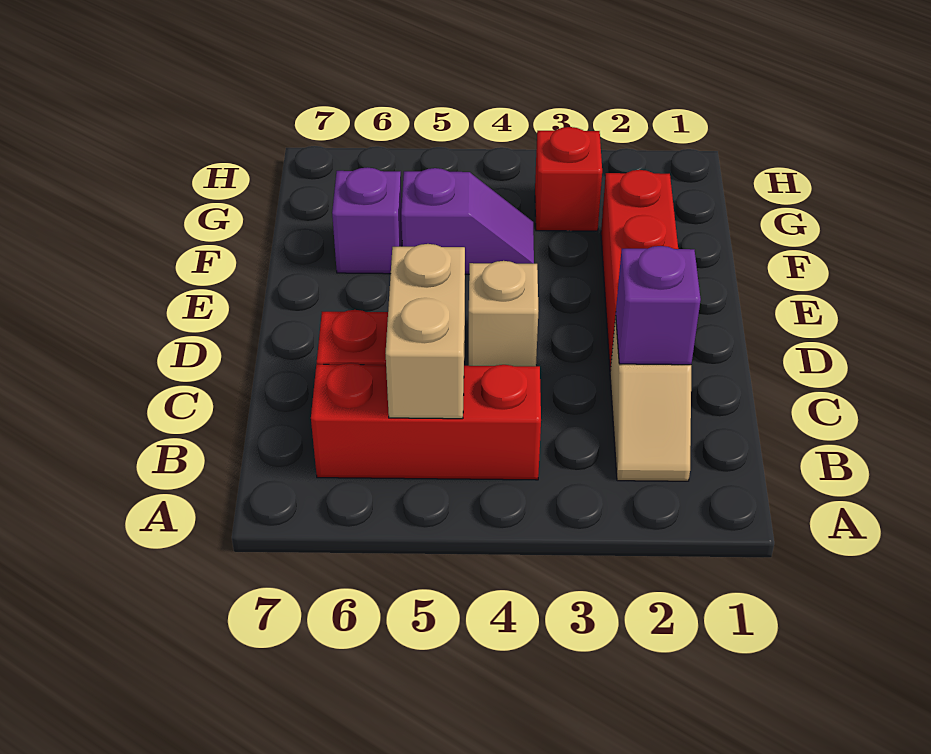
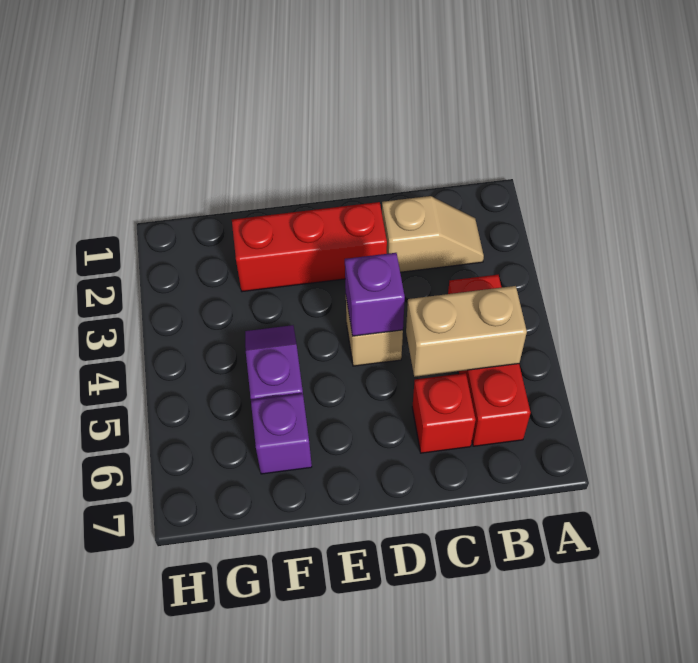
purple 1x1 brick [616,246,701,365] -> purple 1x1 brick moved to [345,253,405,336]
red 1x1 brick [535,127,602,231] -> none

